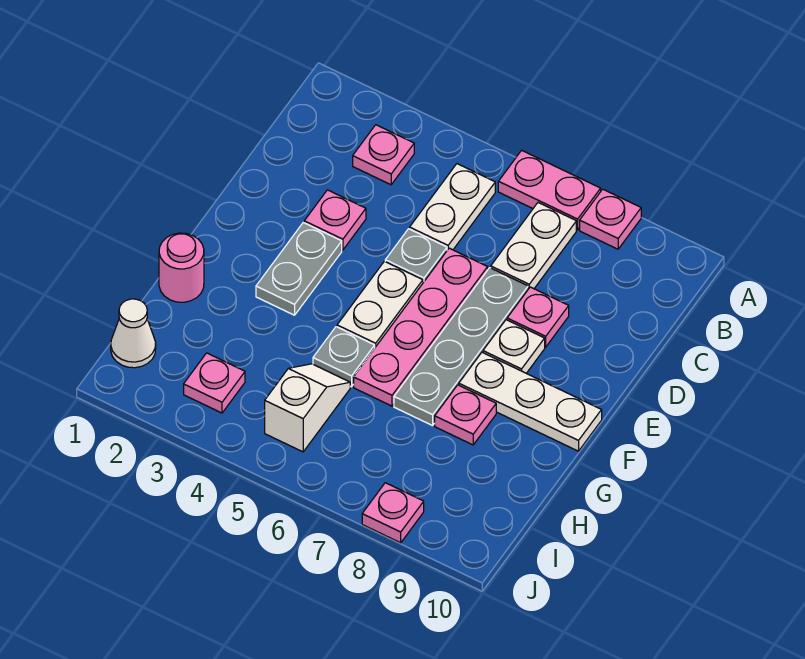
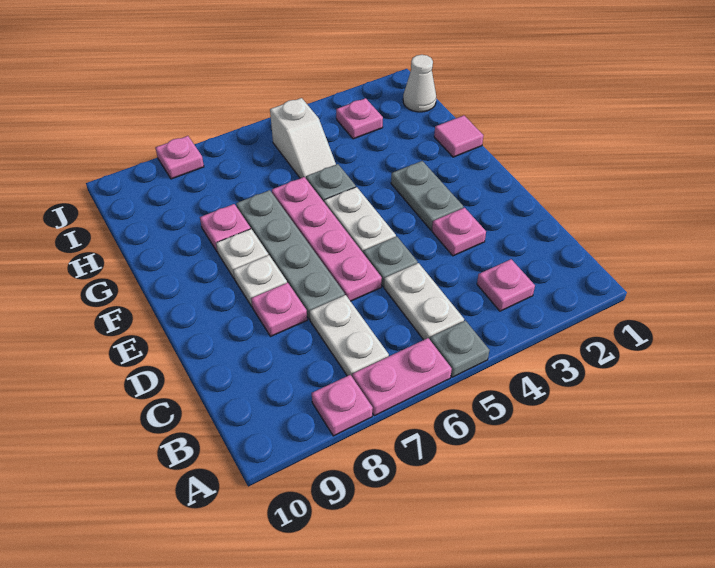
none -> grey 1x1 plate [430,320,489,377]
white 1x3 plate [459,352,602,451] -> white 1x1 plate [216,229,268,278]
pink 1x1 round brick [159,233,204,302] -> pink 1x1 tile [434,115,483,157]

